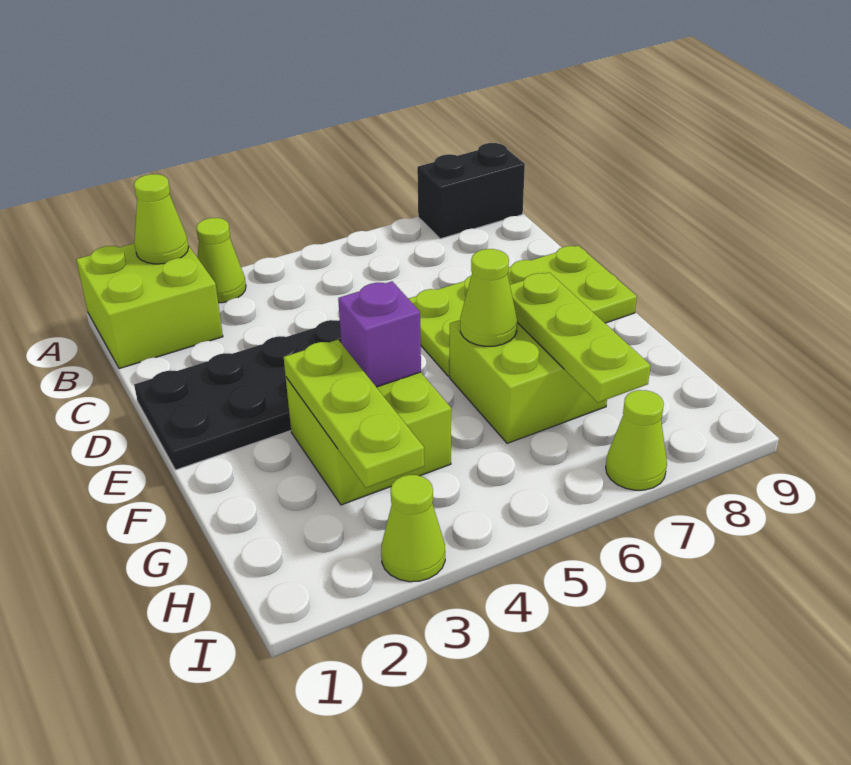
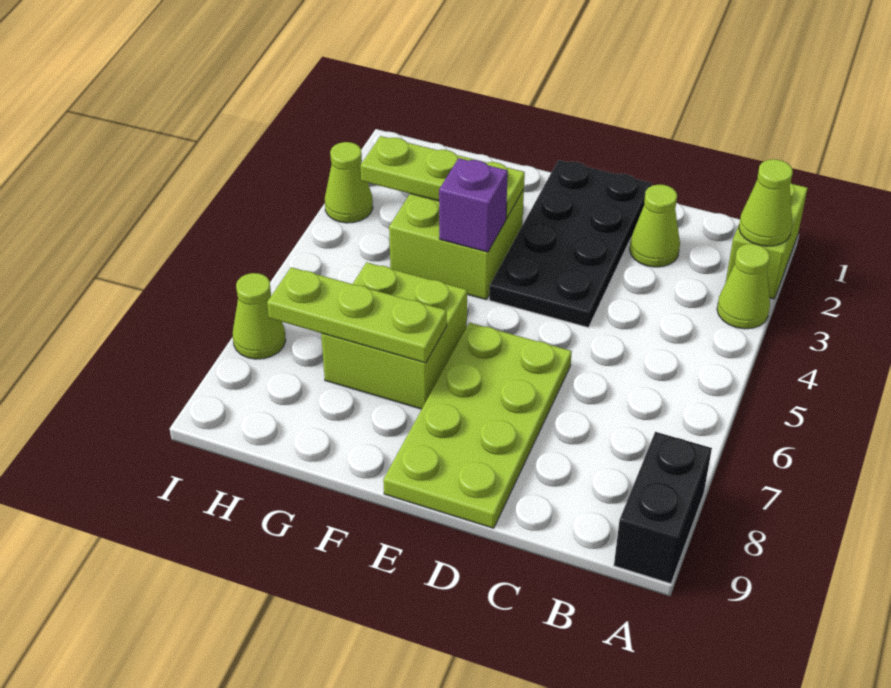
lime 2x2 brick [76,244,223,369] -> lime 1x2 brick [726,183,808,299]
lime 1x1 cone [460,249,517,346] -> lime 1x1 cone moved to [630,185,680,267]

